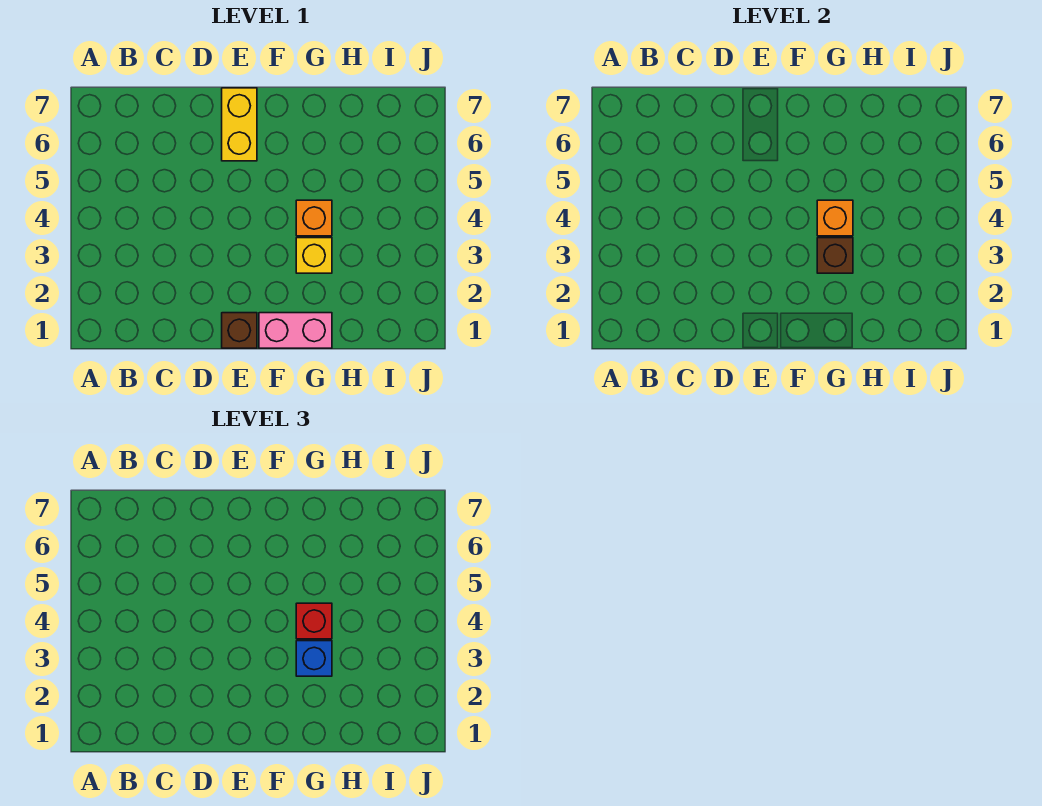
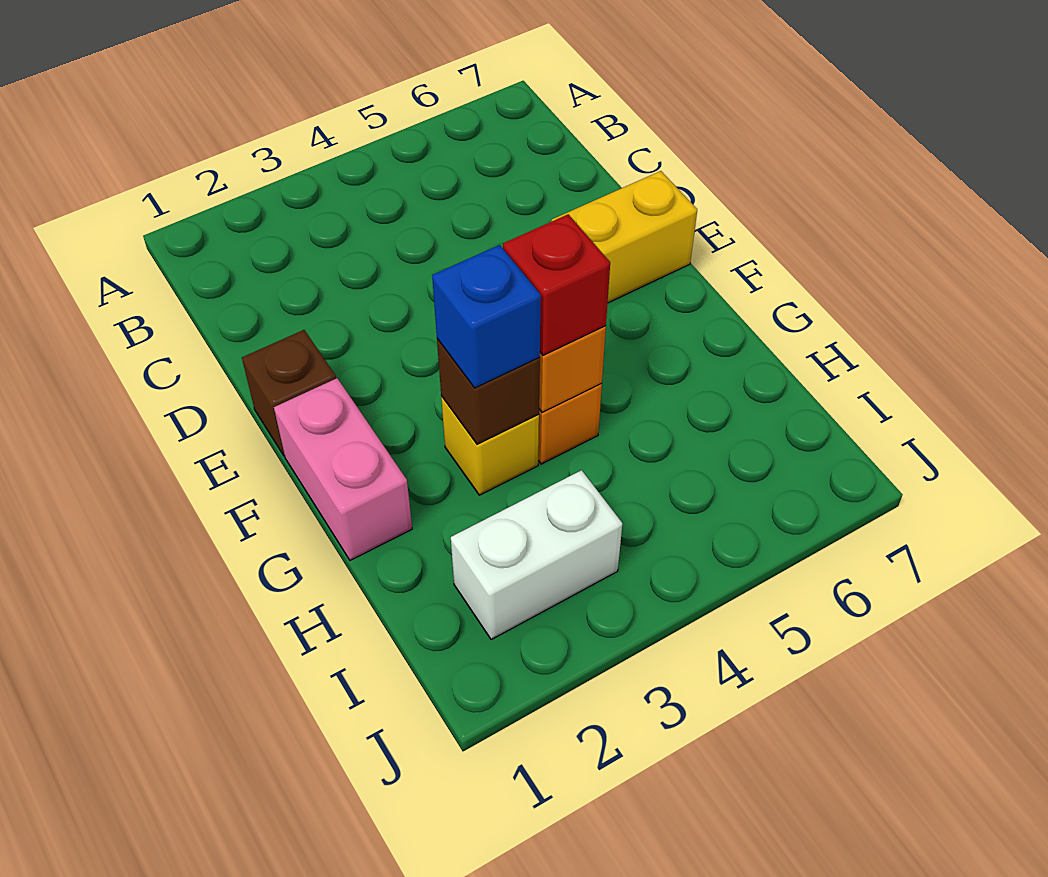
none -> white 1x2 brick [451,470,622,640]

